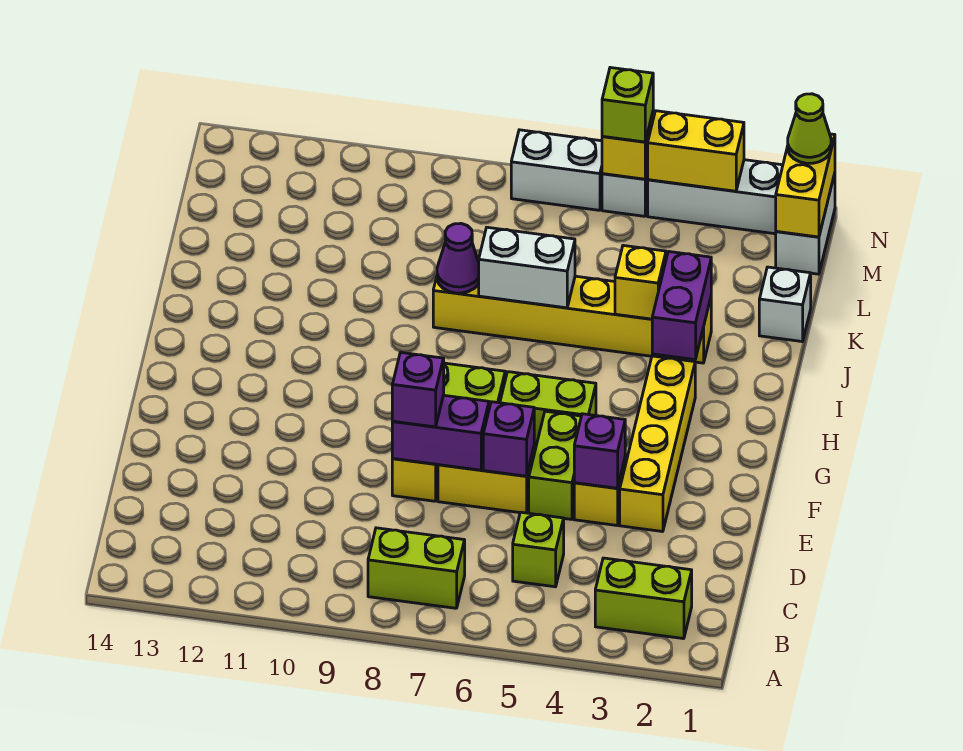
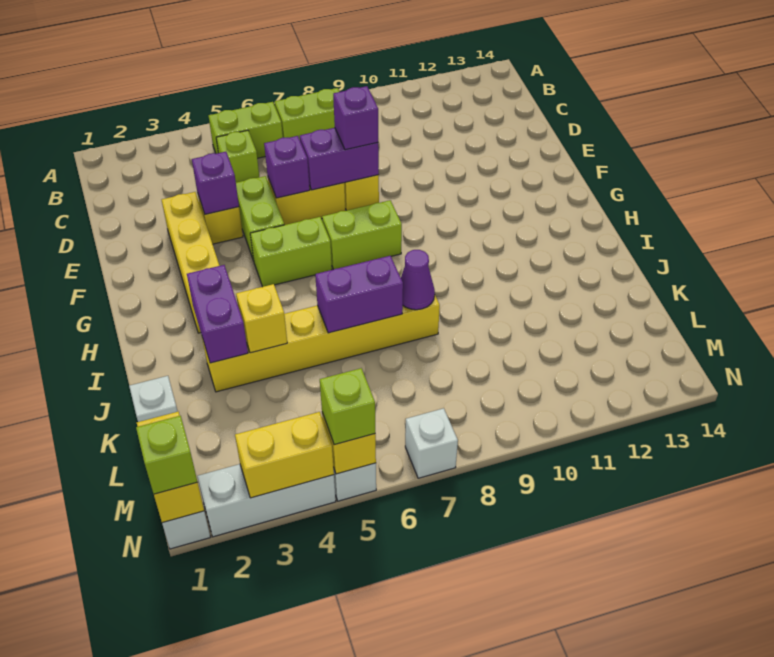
lime 1x2 brick [595,558,692,639] -> lime 1x2 brick moved to [209,102,283,158]
white 1x2 brick [479,227,575,308] -> purple 1x2 brick [315,256,403,333]
lime 1x1 cone [788,94,831,163] -> lime 1x1 brick [136,416,197,494]
white 1x2 brick [511,130,602,210] -> white 1x1 brick [405,408,458,478]

